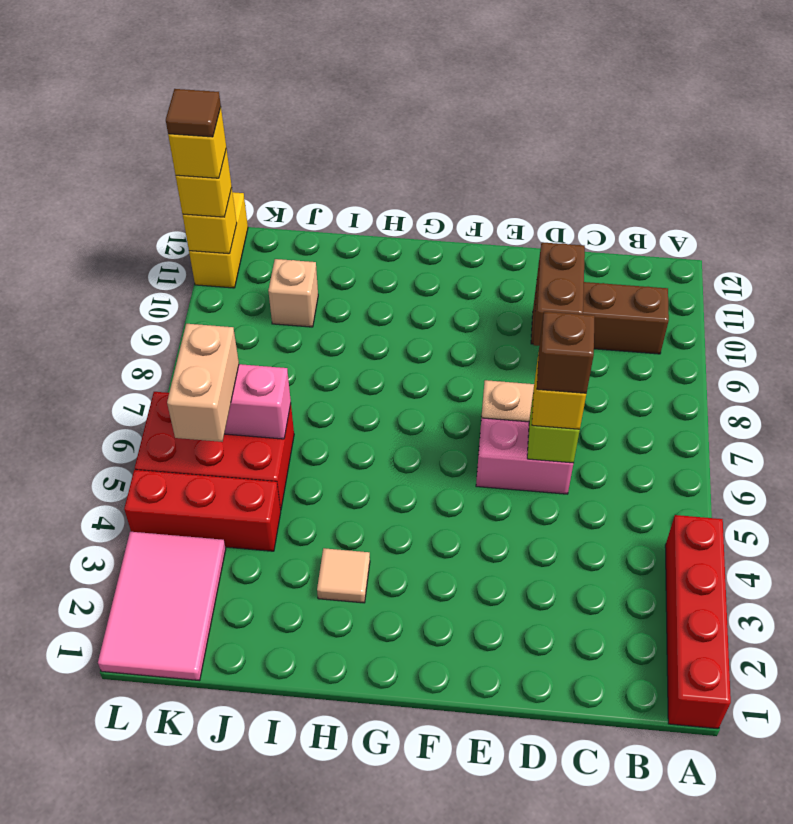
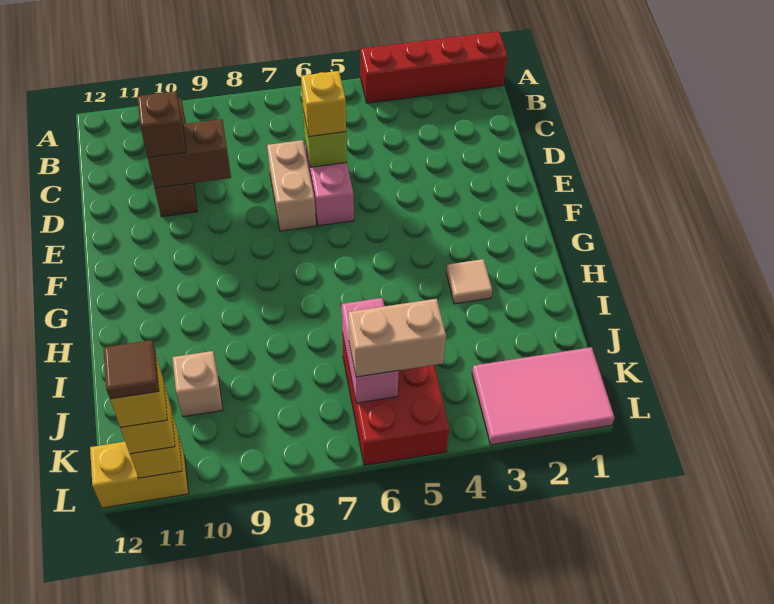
brown 1x1 brick [537,312,595,393] -> brown 1x1 brick moved to [137,91,186,158]
red 1x3 brick [124,470,281,551] -> none

